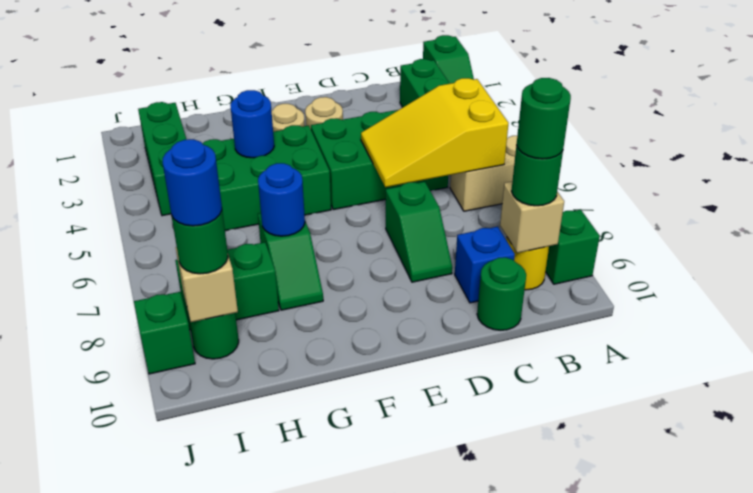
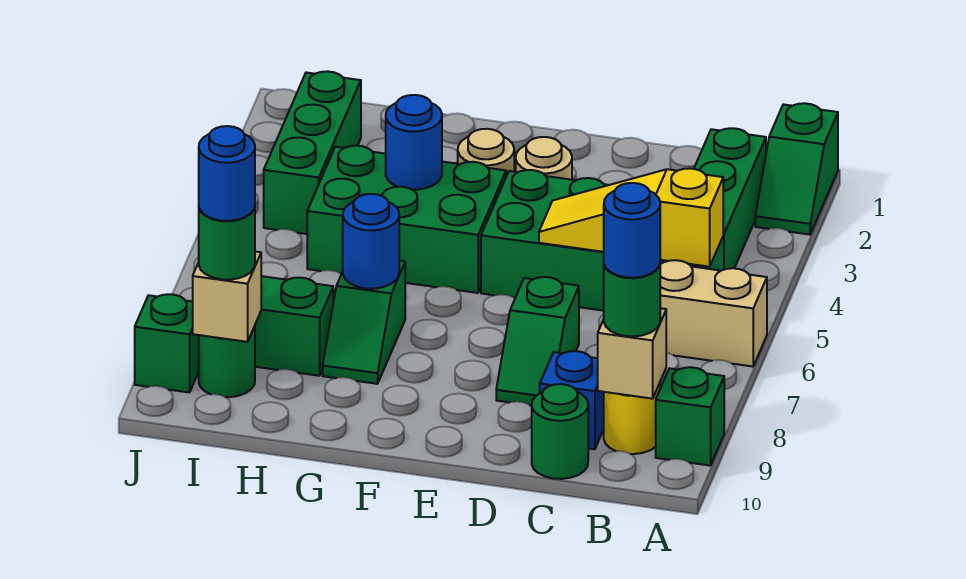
yellow 2x3 slope [361,78,508,187] -> yellow 1x3 slope [539,168,723,267]
green 1x1 round brick [516,78,571,159] -> blue 1x1 round brick [604,183,660,278]

